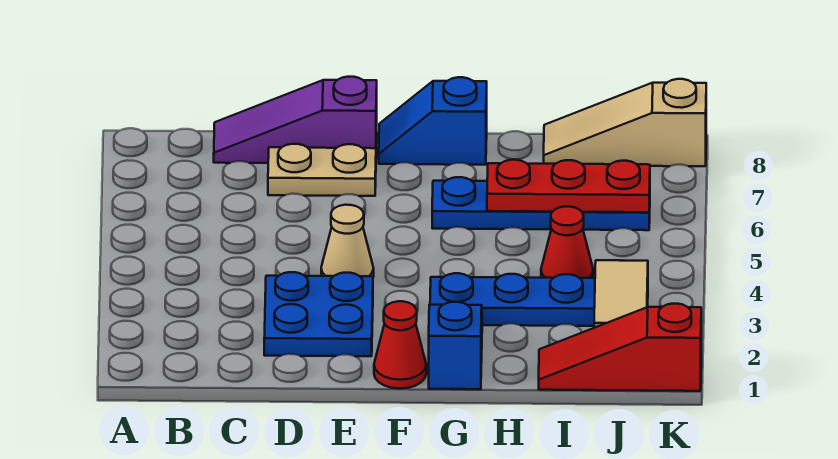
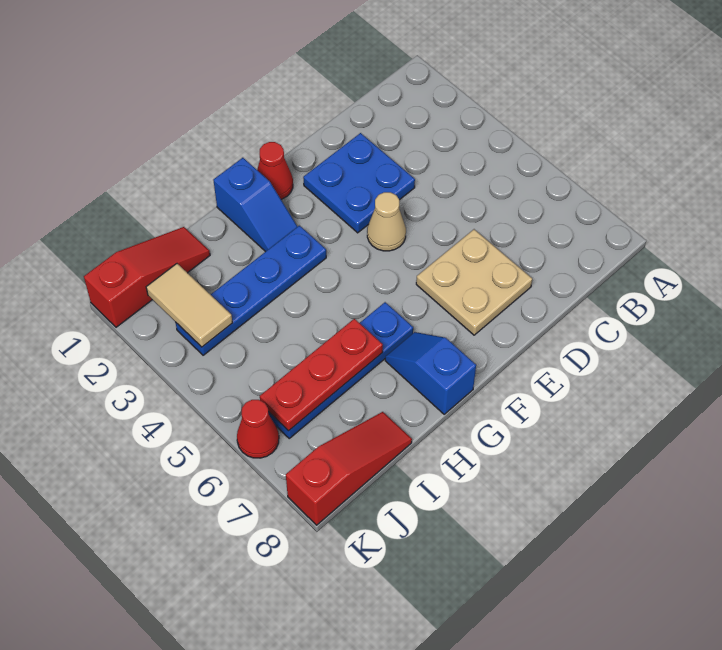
purple 1x3 slope [214,77,377,163] -> none
tan 1x2 plate [268,144,376,196] -> tan 2x2 plate [416,229,532,335]
blue 1x2 slope [379,77,487,165] -> blue 1x2 slope turned to [385,332,476,414]
red 1x1 cone [541,206,593,278] -> red 1x1 cone moved to [237,400,279,458]
tan 1x3 slope [544,79,706,166] -> red 1x3 slope [286,412,412,525]

